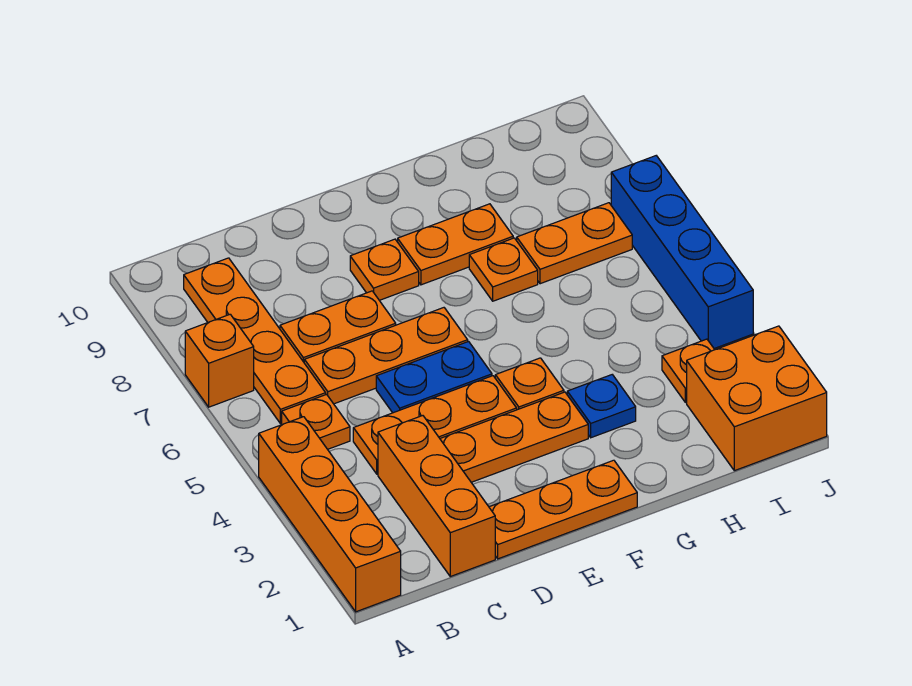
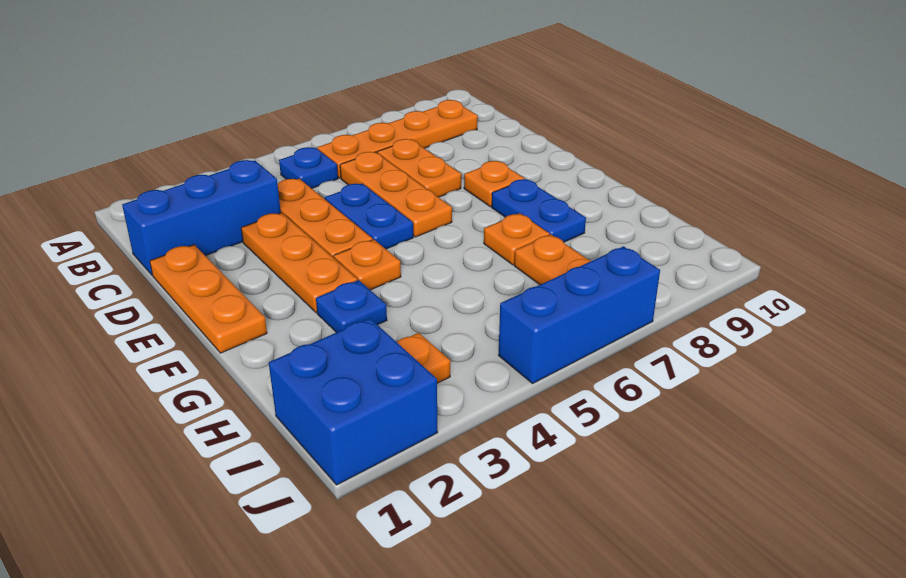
orange 1x4 brick [259,417,401,612] -> none
orange 1x1 brick [185,314,254,407] -> none
orange 1x1 plate [282,394,350,449] -> blue 1x1 plate [279,147,338,189]
orange 1x3 brick [378,416,495,577] -> blue 1x3 brick [122,160,281,275]
orange 1x2 plate [398,204,513,285] -> blue 1x2 plate [492,179,586,242]
orange 2x2 brick [687,326,827,471] -> blue 2x2 brick [269,318,438,485]
blue 1x4 brick [611,156,753,349] -> blue 1x3 brick [499,246,660,384]

